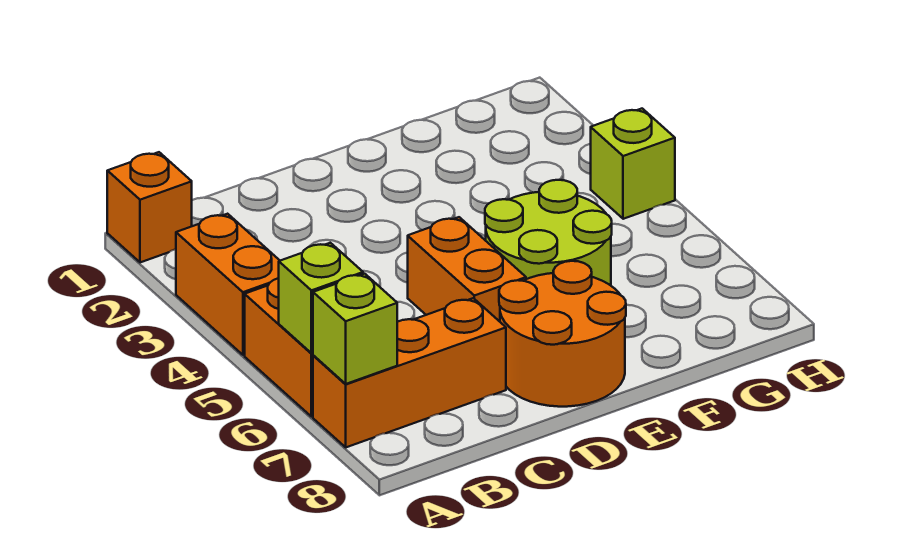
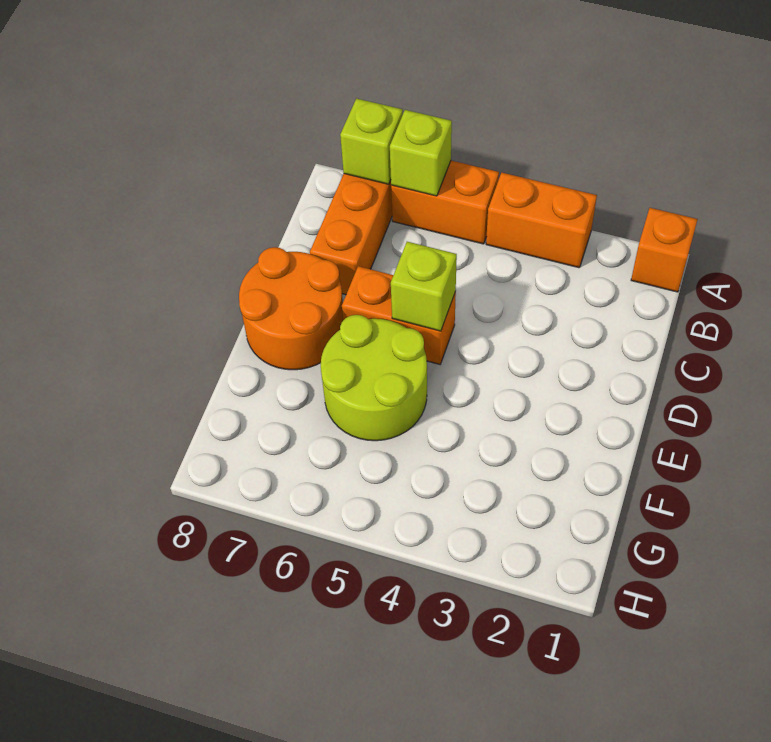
lime 1x1 brick [591,109,675,219] -> lime 1x1 brick moved to [391,242,457,331]

